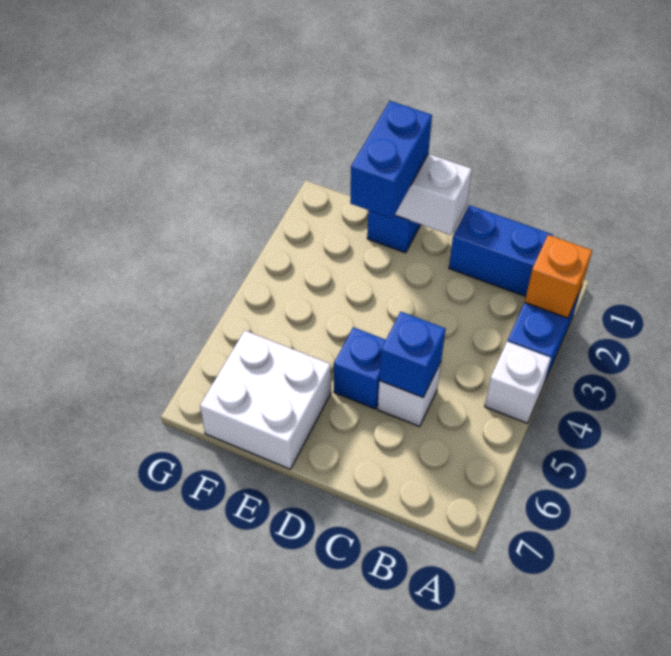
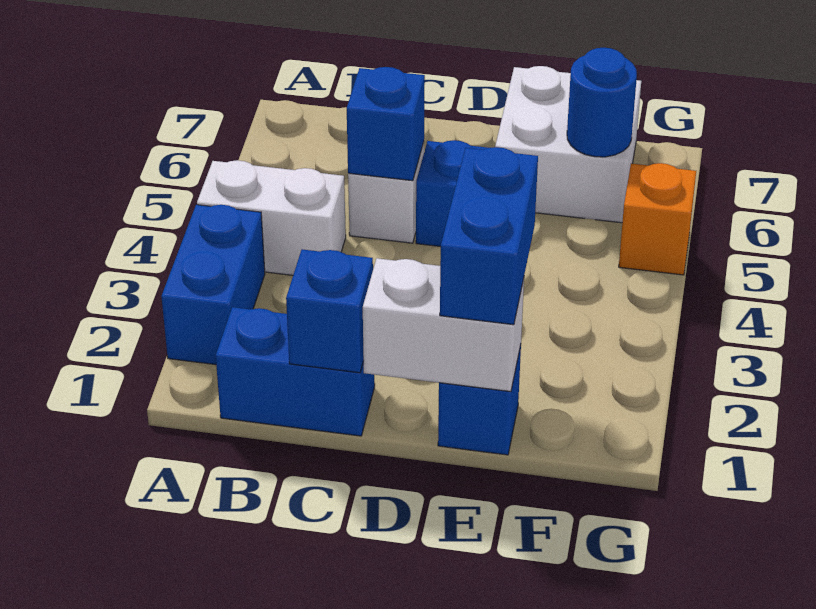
orange 1x1 brick [525,235,592,318] -> orange 1x1 brick moved to [619,163,696,275]
white 1x1 brick [485,341,551,423] -> white 1x2 brick [197,160,346,275]
none -> blue 1x1 brick [286,249,373,373]
none -> blue 1x1 round brick [567,48,637,157]

